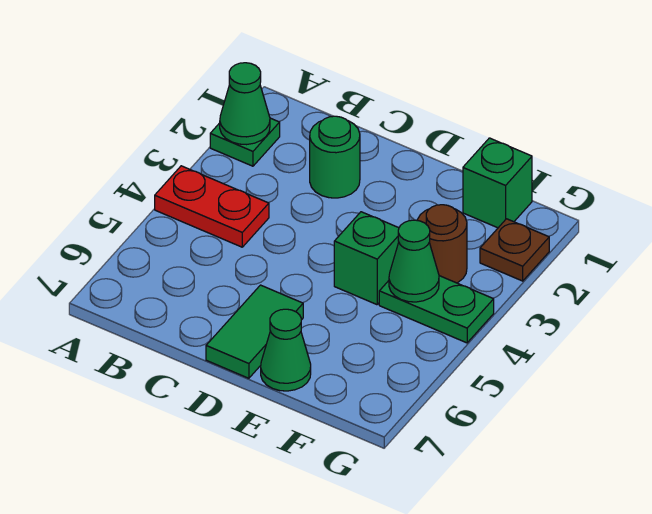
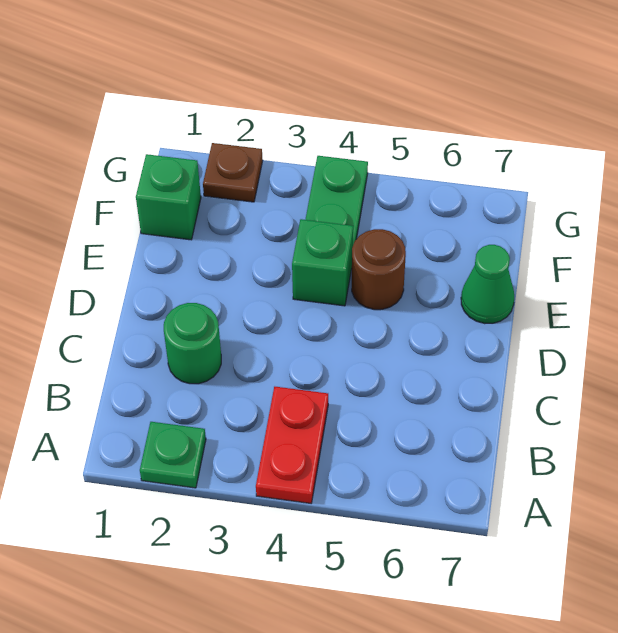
green 1x1 cone [220,63,270,145] -> none
green 1x2 tile [206,285,303,378] -> none
brown 1x1 round brick [417,205,467,283] -> brown 1x1 round brick moved to [352,229,406,310]
green 1x1 cone [389,220,439,302] -> none

